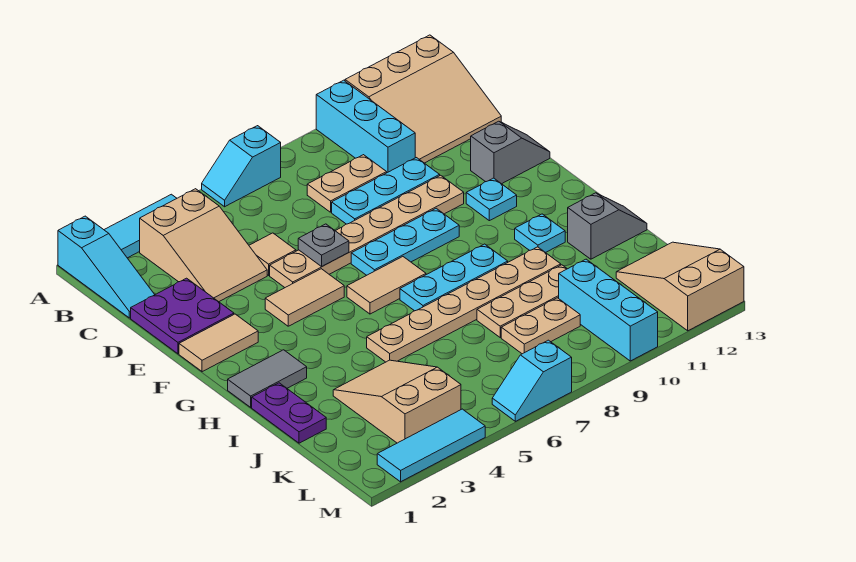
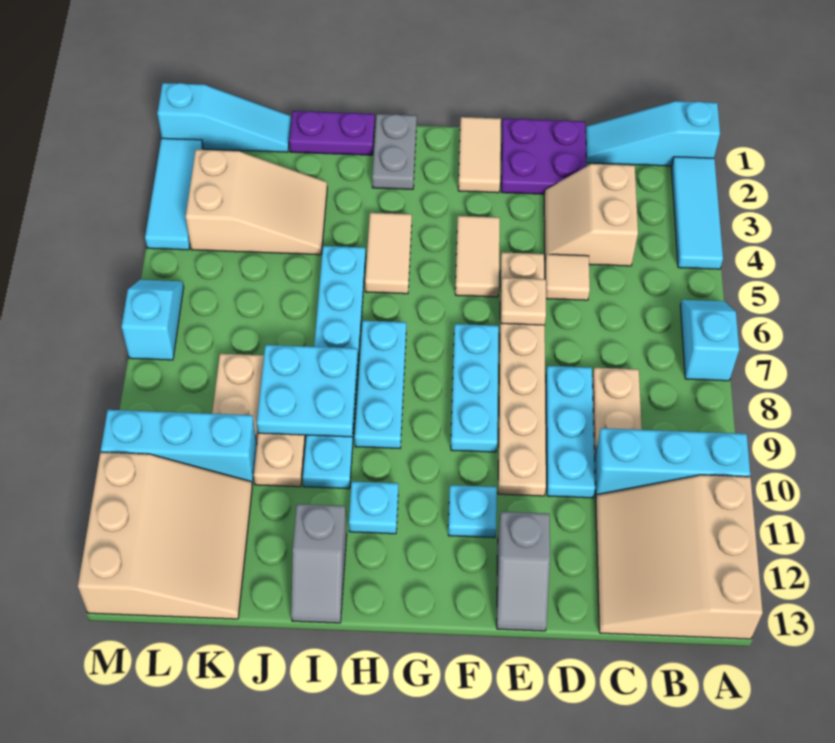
tan 2x3 slope [140,189,267,302] -> tan 2x2 slope [544,164,638,266]
grey 1x1 plate [298,224,349,266] -> tan 1x1 plate [501,278,546,325]
tan 1x2 tile [347,257,426,314] -> tan 1x2 tile moved to [365,213,412,294]
grey 1x2 tile [228,350,307,407] -> grey 1x2 plate [372,114,417,189]
tan 1x6 plate [367,247,561,362] -> cyan 1x6 plate [303,246,366,489]
none -> cyan 2x2 plate [257,345,358,437]
none -> cyan 1x3 slope [157,83,291,152]
tan 2x3 slope [616,242,744,331] -> tan 3x3 slope [78,452,252,619]

